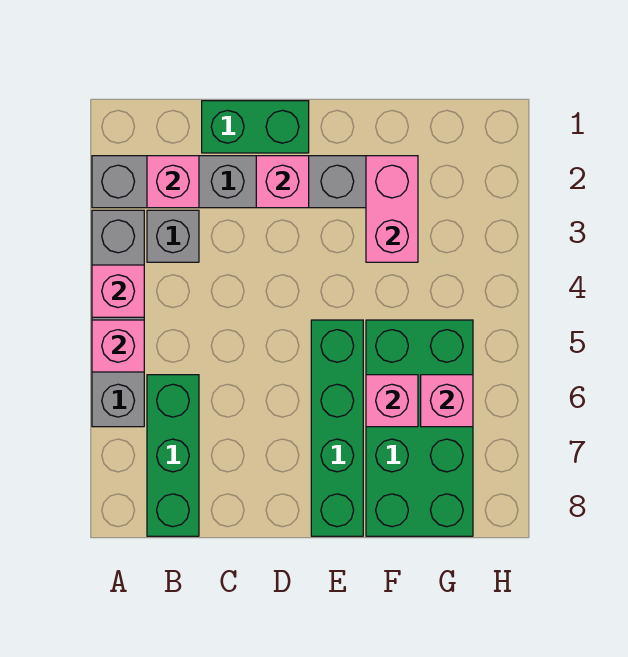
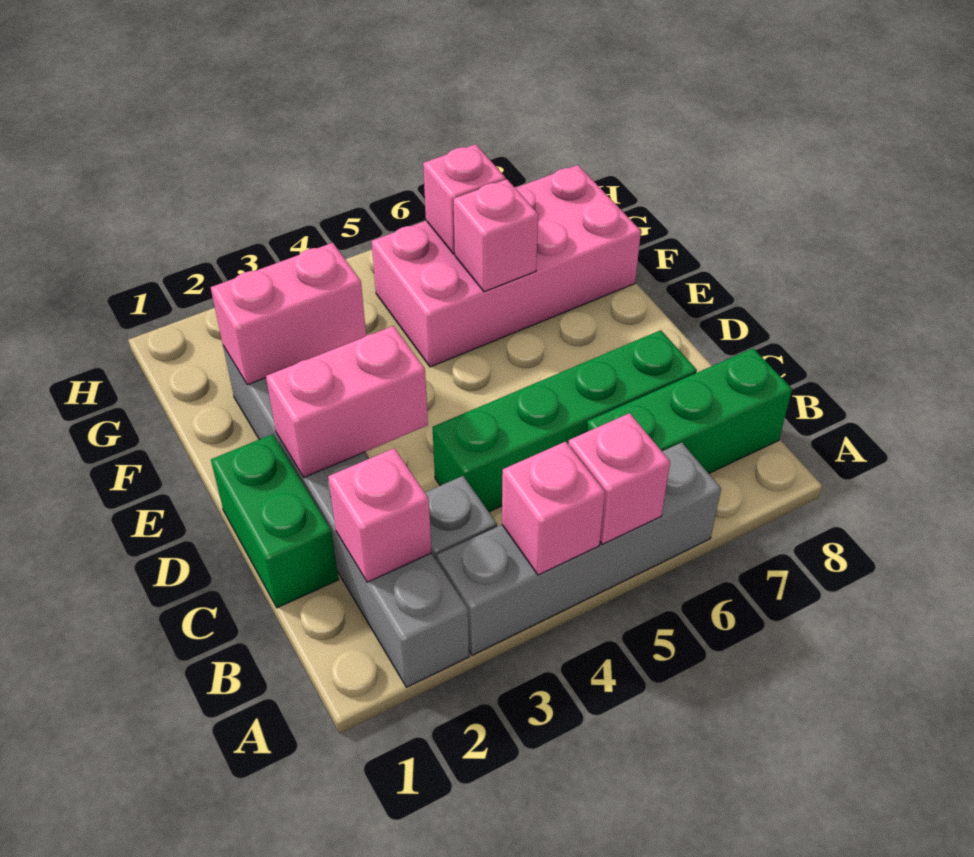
pink 1x1 brick [256,156,309,208] -> pink 1x2 brick [266,326,428,477]
green 1x4 brick [311,320,363,536] -> green 1x4 brick moved to [433,330,697,512]
green 2x4 brick [366,320,473,536] -> pink 2x4 brick [372,165,641,367]

